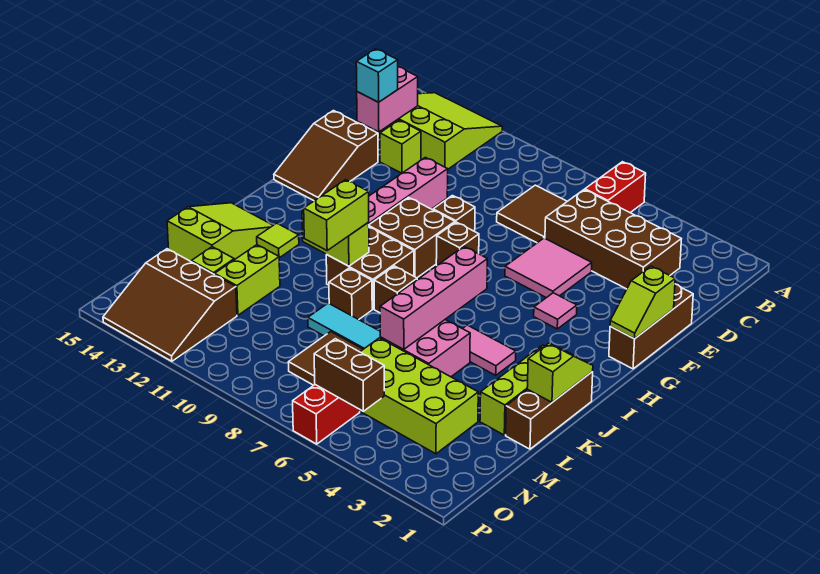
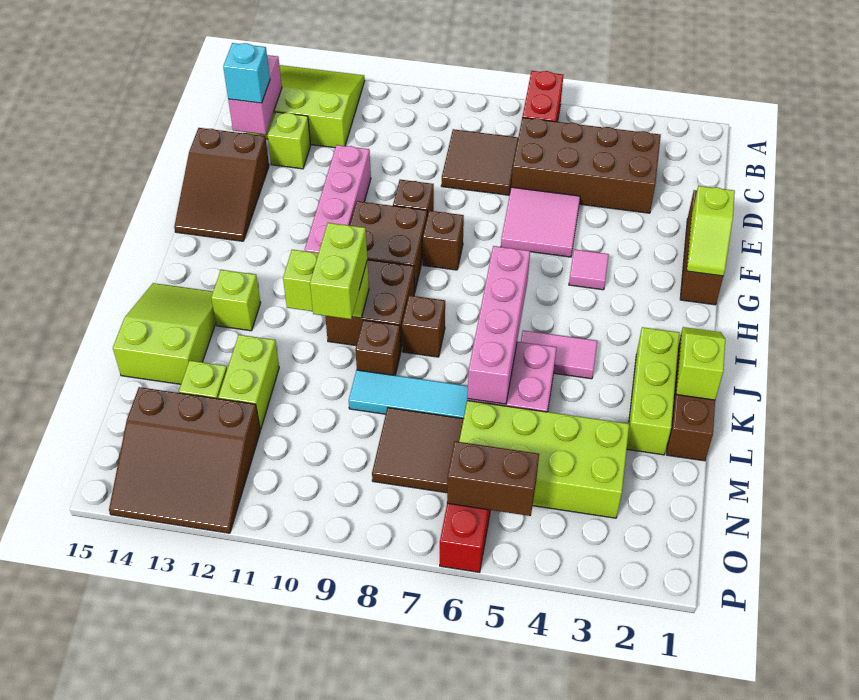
lime 1x1 tile [257,223,299,258] -> lime 1x1 brick [211,270,260,331]

